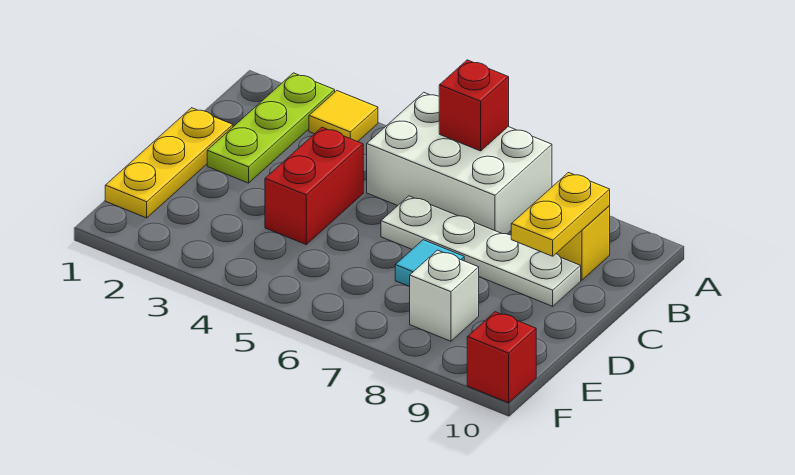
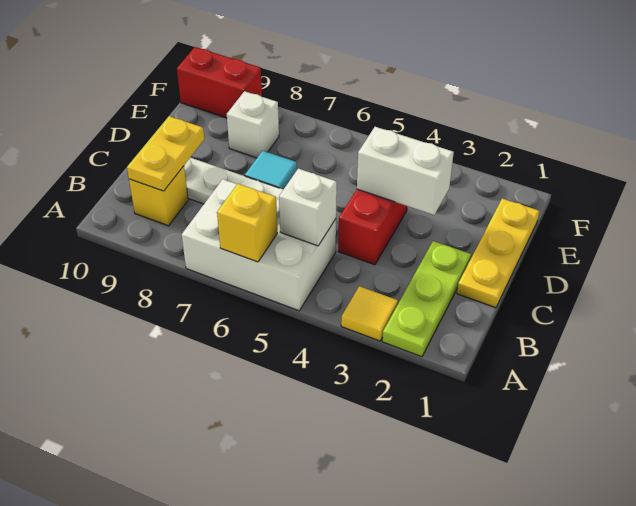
red 1x1 brick [439,60,509,151] -> yellow 1x1 brick [217,184,277,262]
none -> white 1x1 brick [279,169,337,246]
none -> white 1x2 brick [357,127,454,215]
red 1x1 brick [467,312,536,403] -> red 1x2 brick [177,47,262,118]

